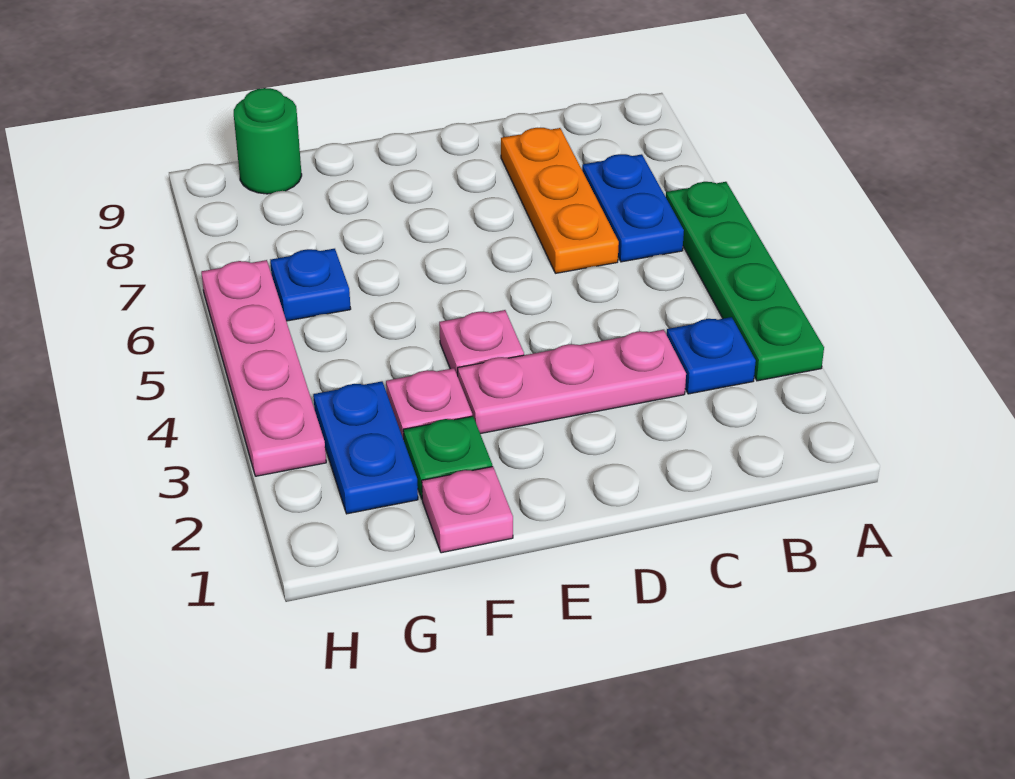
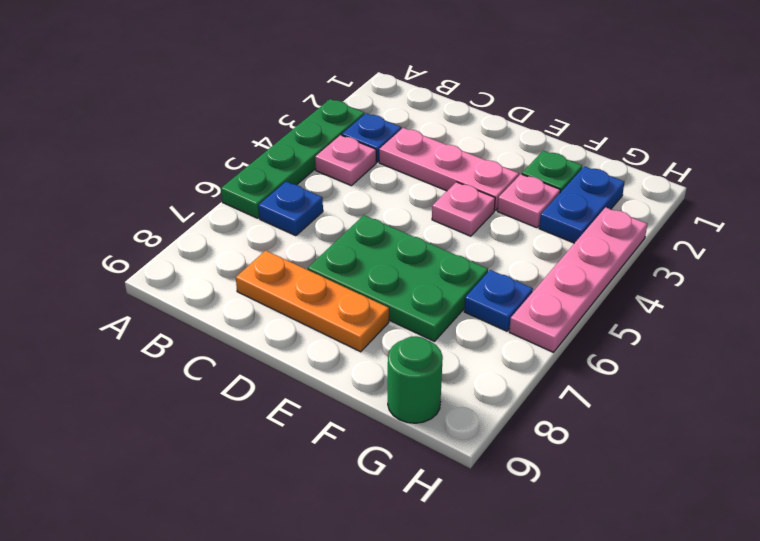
blue 1x2 plate [582,154,684,262] -> blue 1x1 plate [258,182,323,236]
orange 1x3 plate [501,128,619,273] -> orange 1x3 plate turned to [236,250,389,352]
none -> green 2x3 plate [308,215,488,341]
pink 1x1 plate [422,467,513,553] -> pink 1x1 plate moved to [315,135,376,186]

